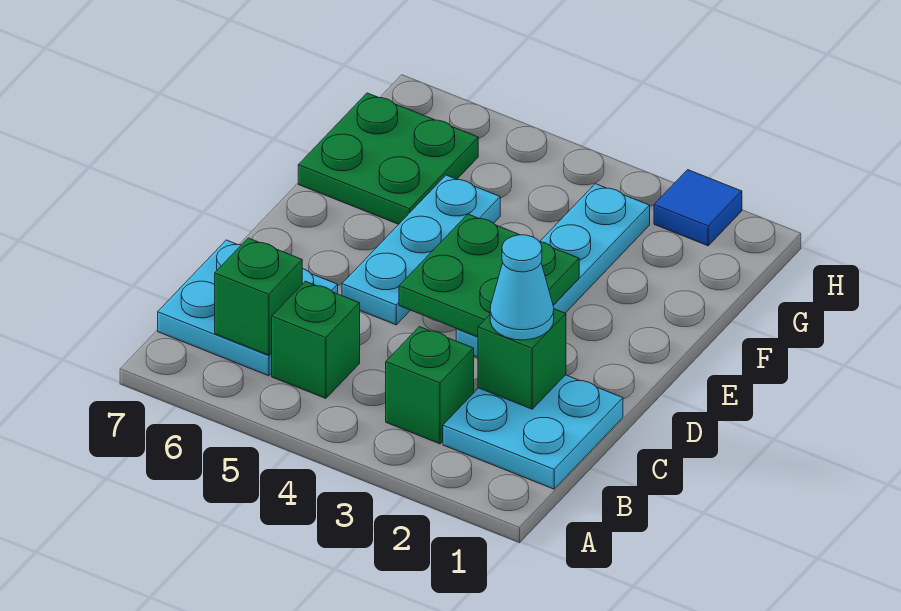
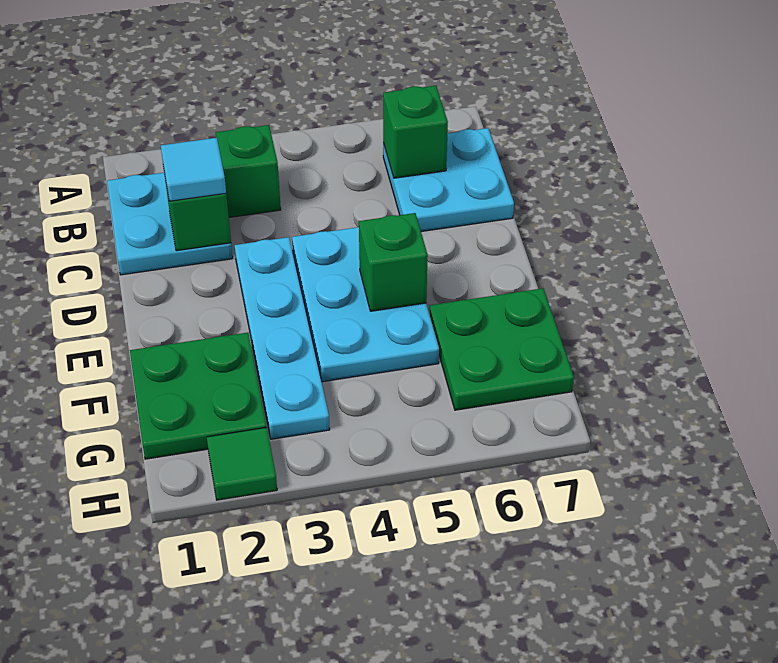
green 1x1 brick [272,281,360,398] -> green 1x1 brick moved to [359,213,428,311]
cyan 1x1 cone [490,235,554,340] -> cyan 1x1 tile [161,138,226,201]
green 2x2 plate [399,214,579,337] -> green 2x2 plate moved to [130,333,266,459]
cyan 1x3 plate [342,175,500,325] -> cyan 2x3 plate [292,227,439,382]
blue 1x1 tile [654,170,742,246] -> green 1x1 tile [207,427,277,500]

